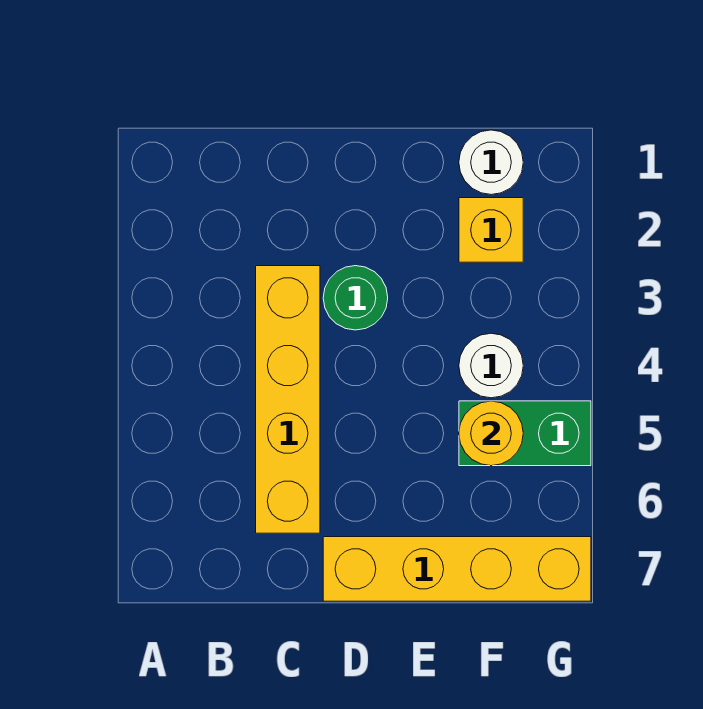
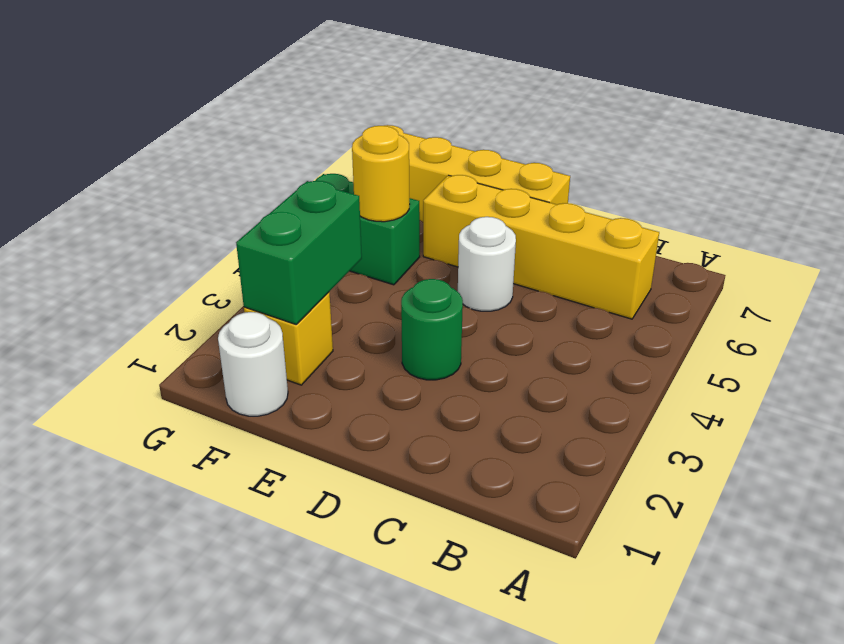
yellow 1x4 brick [256,266,320,533] -> yellow 1x4 brick turned to [423,175,659,319]
none -> green 1x2 brick [236,181,362,324]
white 1x1 round brick [459,333,523,398] -> white 1x1 round brick moved to [458,217,516,311]

